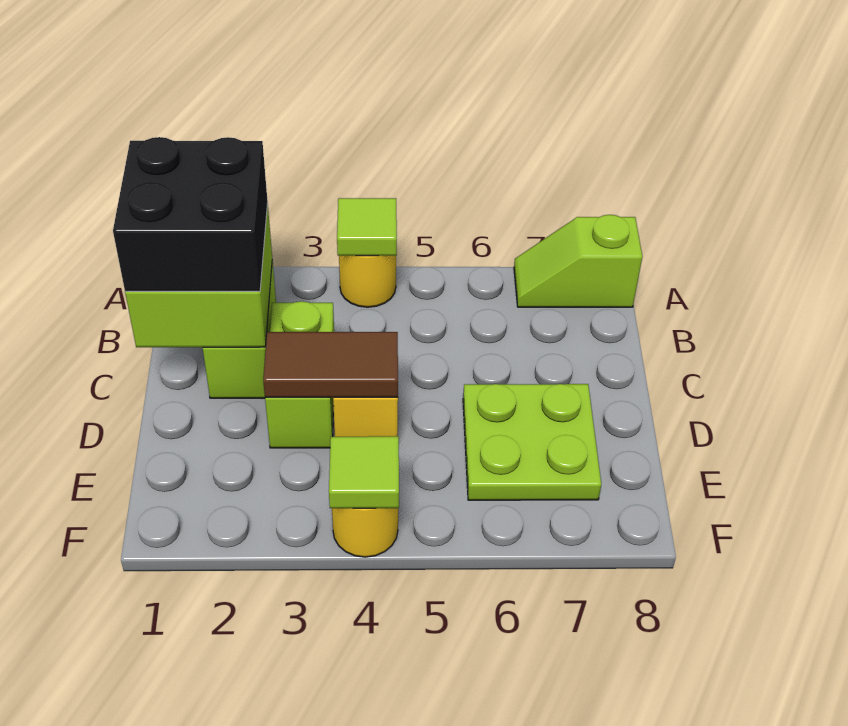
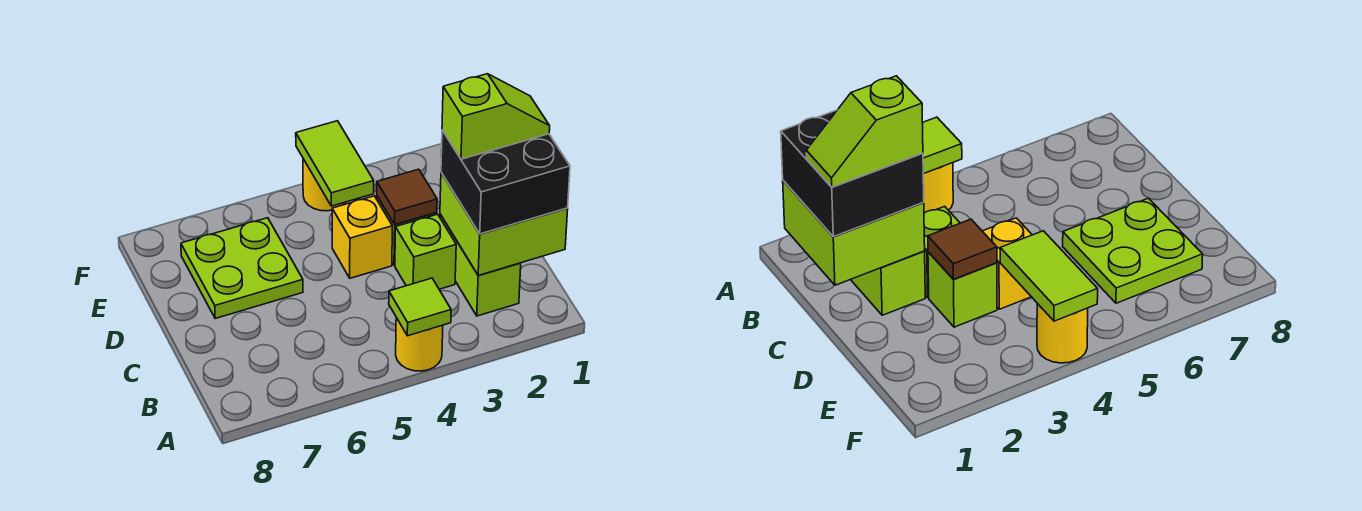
lime 1x2 slope [514,215,642,307] -> lime 1x2 slope moved to [442,74,550,159]
brown 1x2 tile [263,332,398,397] -> brown 1x1 tile [377,169,437,224]
lime 1x1 tile [329,436,399,508] -> lime 1x2 tile [296,121,374,206]

